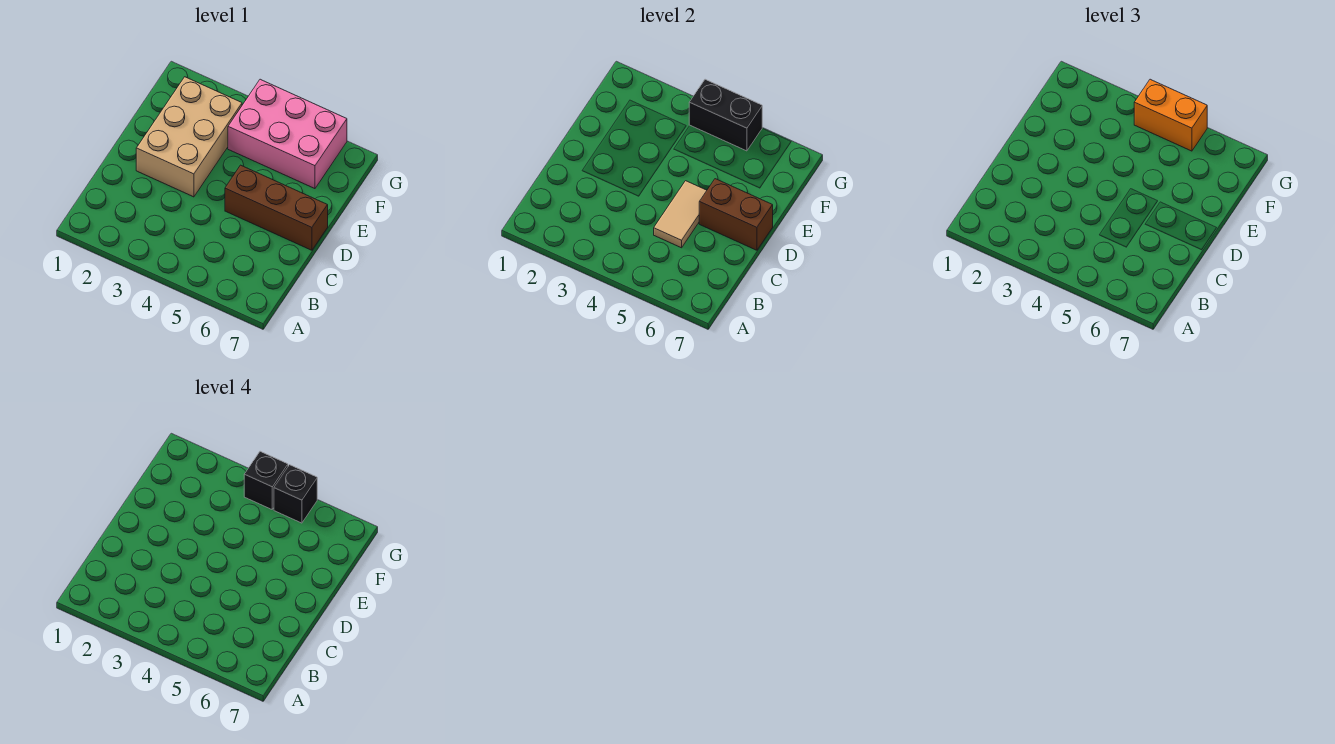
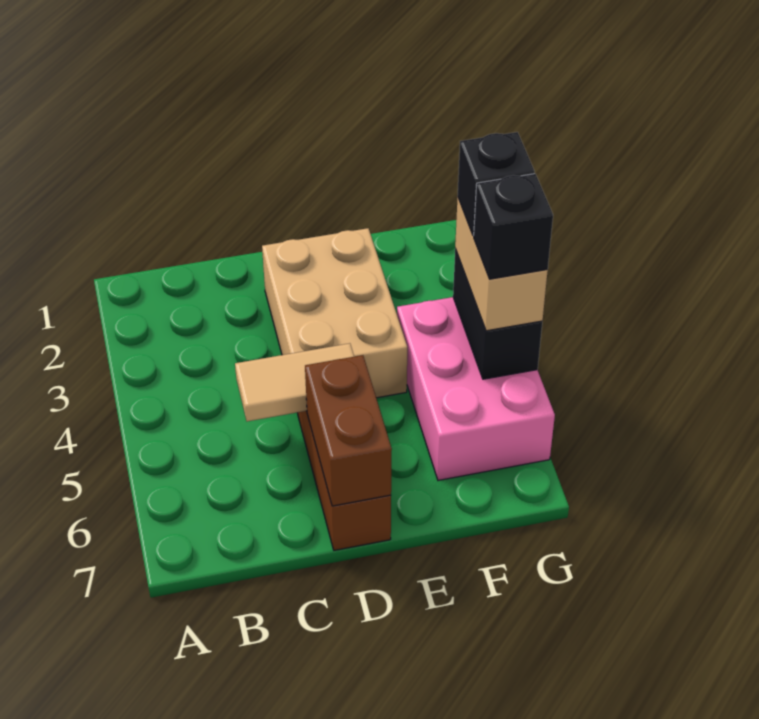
tan 2x3 brick [136,77,242,197] -> tan 2x3 brick turned to [262,228,407,398]
orange 1x2 brick [1134,79,1207,151] -> tan 1x2 brick [455,197,548,331]

